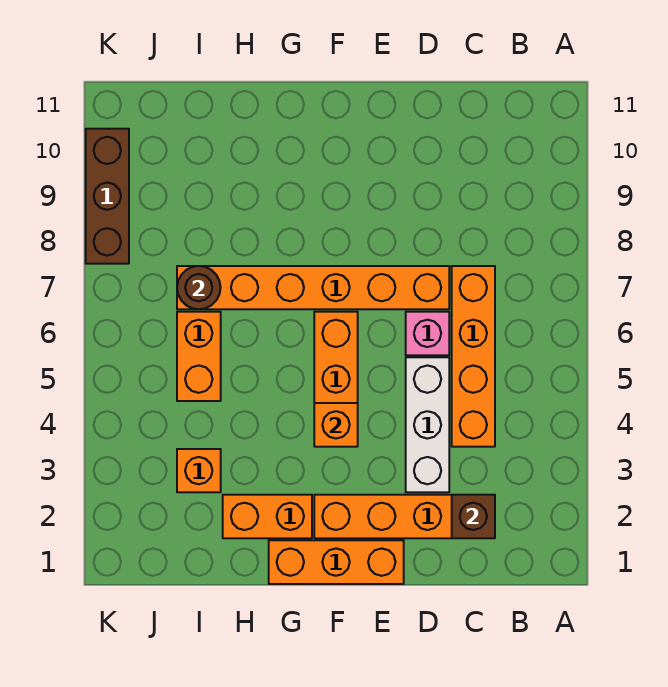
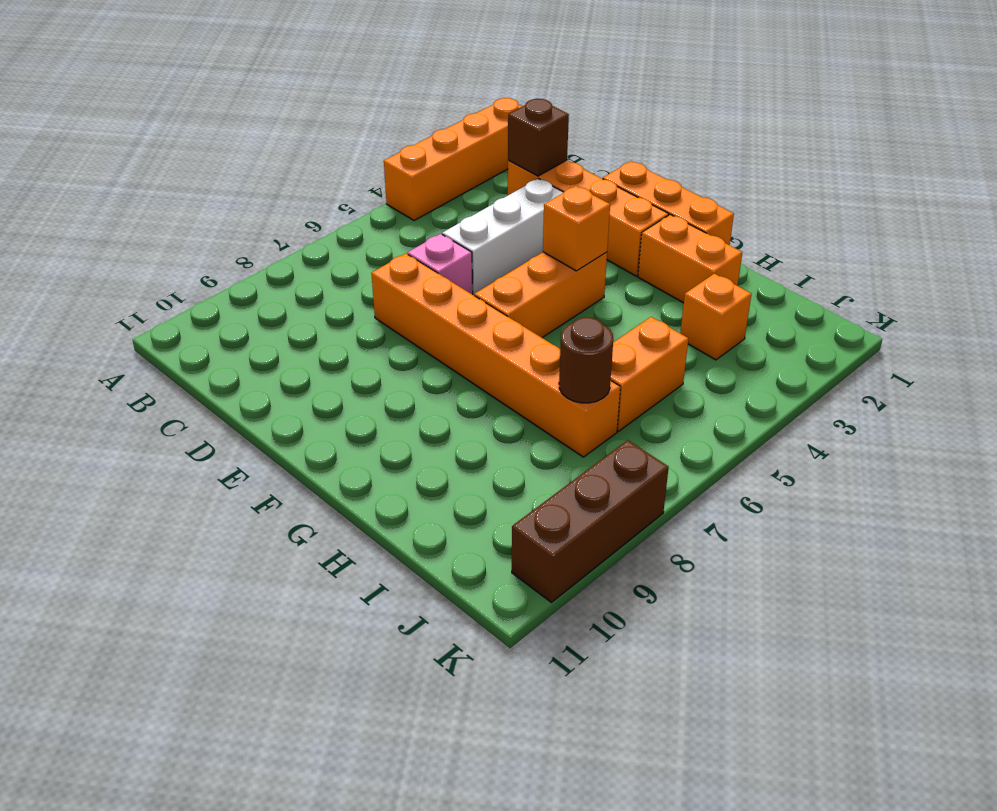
orange 1x4 brick [452,266,495,447] -> orange 1x4 brick moved to [384,98,522,221]

